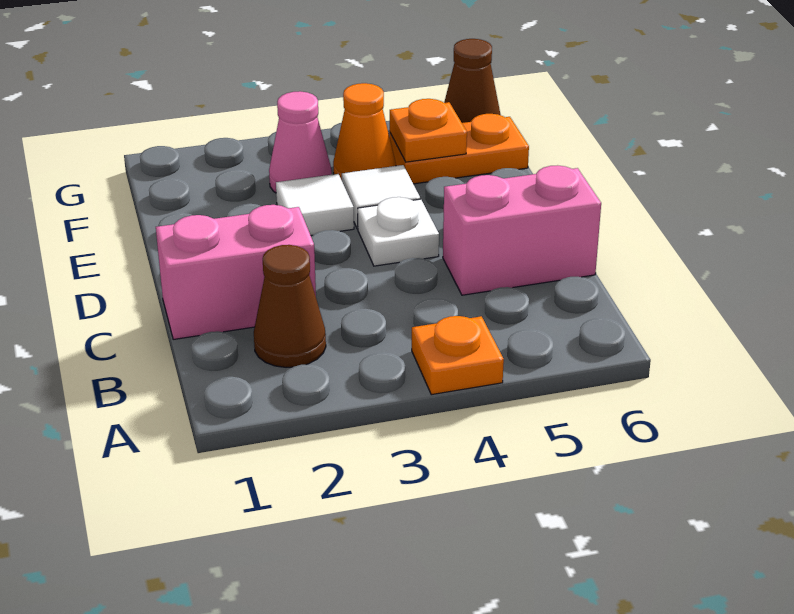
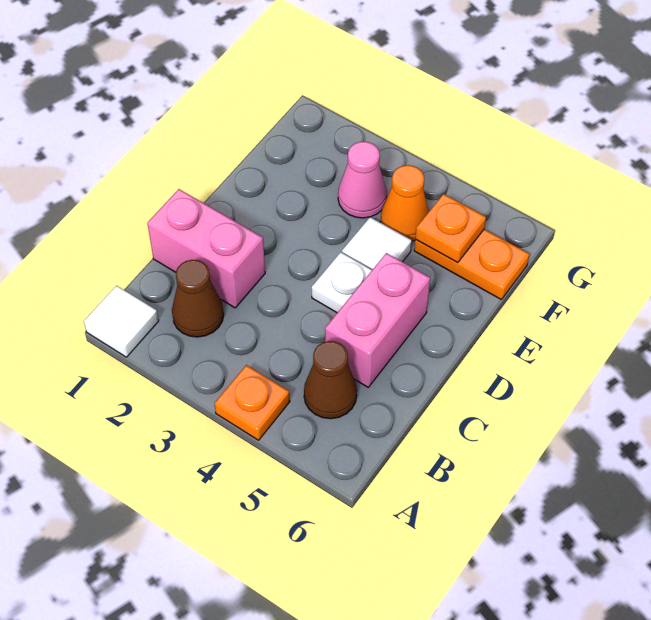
pink 1x2 brick [443,165,601,295] -> pink 1x2 brick turned to [325,253,430,387]
white 1x1 tile [276,174,354,235] -> white 1x1 tile moved to [84,286,159,357]
brown 1x1 cone [444,39,501,123] -> brown 1x1 cone moved to [304,341,357,419]

